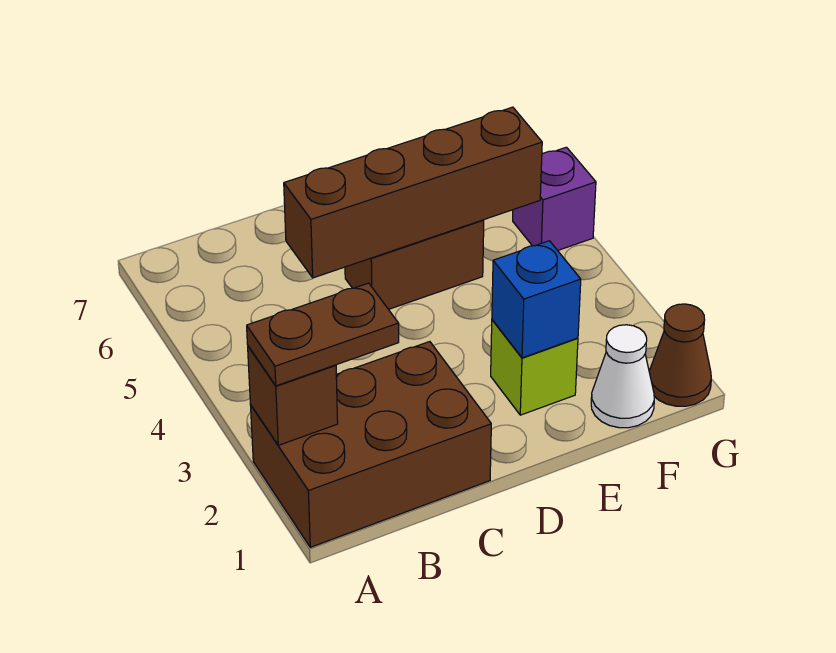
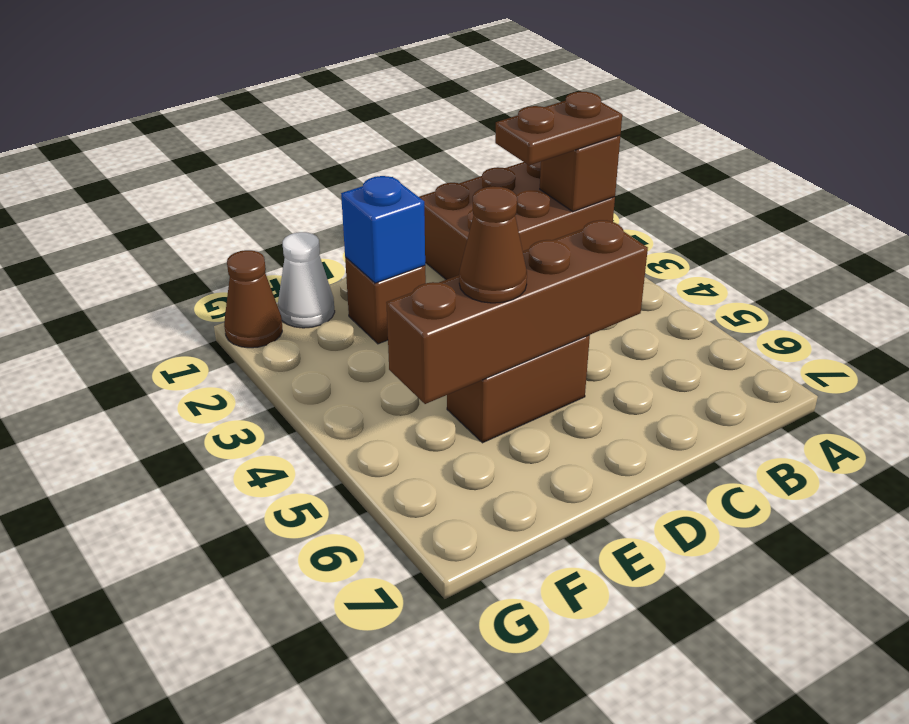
lime 1x1 brick [491,320,578,415] -> brown 1x1 brick [345,257,426,344]
none -> brown 1x1 cone [459,186,527,303]
purple 1x1 brick [513,147,596,250] -> none

